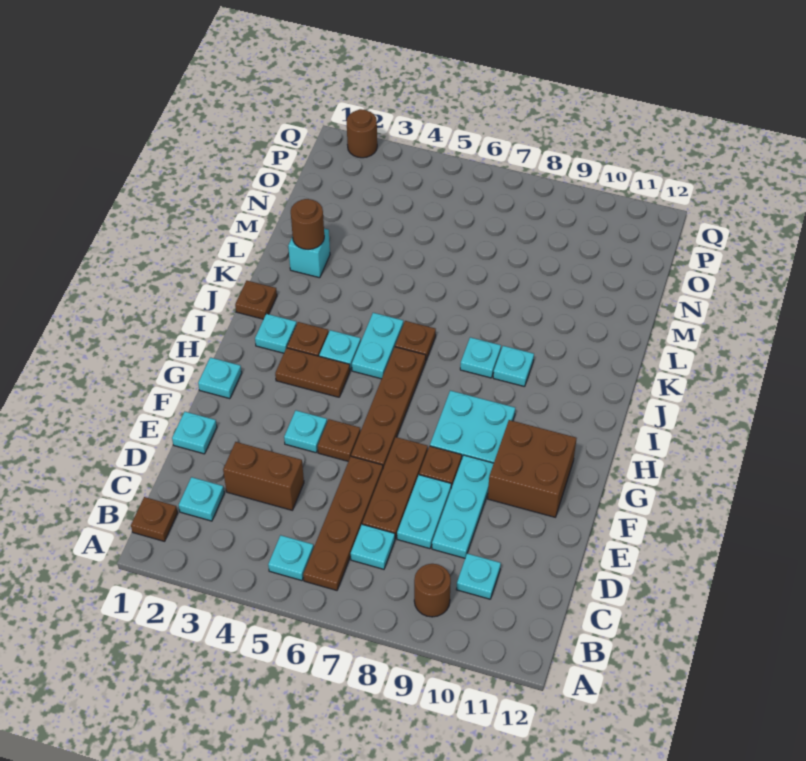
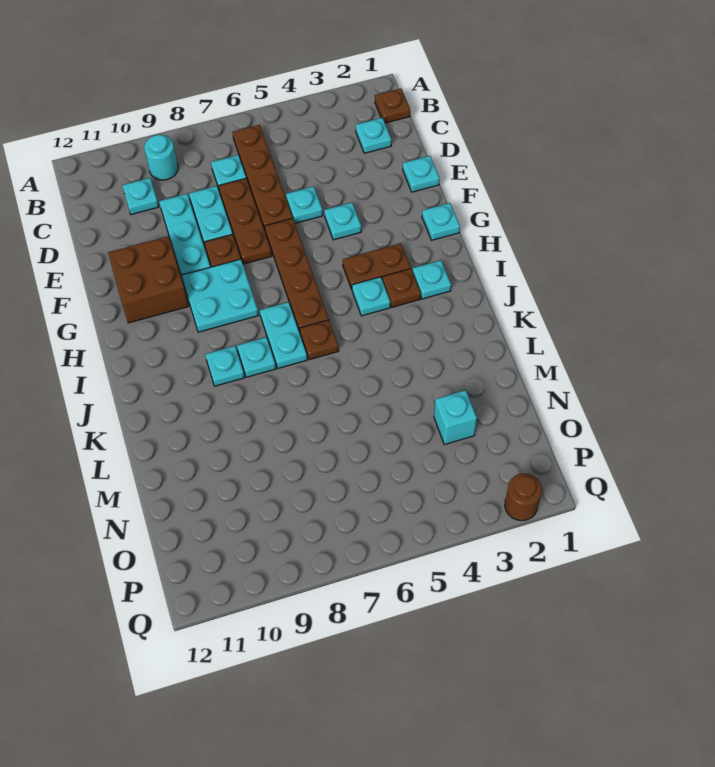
cyan 1x1 plate [268,535,314,581] -> cyan 1x1 plate moved to [286,186,323,223]
brown 1x1 round brick [414,564,451,617] -> cyan 1x1 round brick [144,135,178,180]
brown 1x2 brick [223,442,304,510] -> none
brown 1x1 plate [318,419,360,461] -> none
cyan 1x2 plate [352,313,404,379] -> cyan 1x2 plate moved to [260,302,307,368]
brown 1x1 plate [235,281,277,319] -> none
cyan 1x1 brick [288,229,330,278] -> cyan 1x1 brick moved to [434,390,477,445]
brown 1x1 round brick [291,199,324,249] -> none

